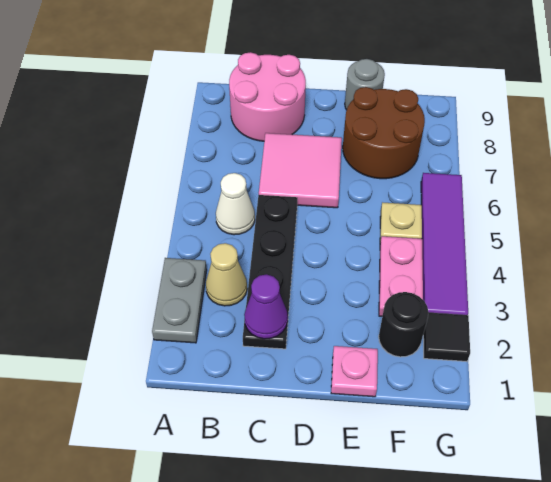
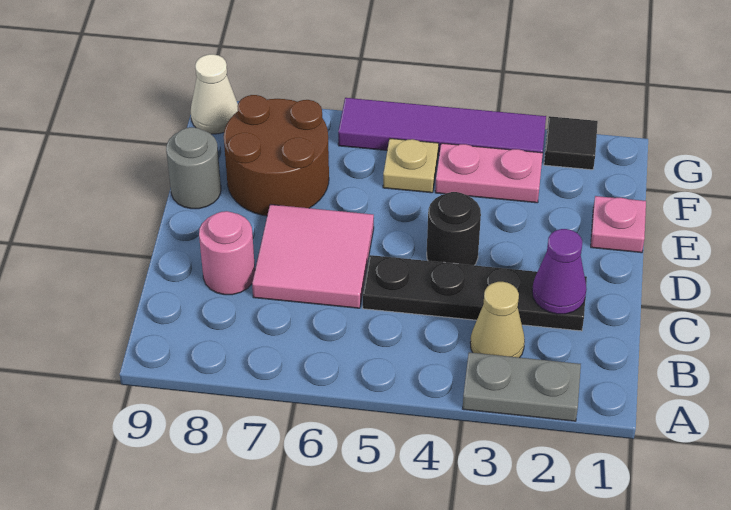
white 1x1 cone [216,173,255,235] -> white 1x1 cone moved to [191,54,238,134]
pink 2x2 round brick [229,52,306,141] -> pink 1x1 round brick [199,211,255,295]
black 1x1 round brick [379,292,429,357] -> black 1x1 round brick moved to [427,192,481,265]

